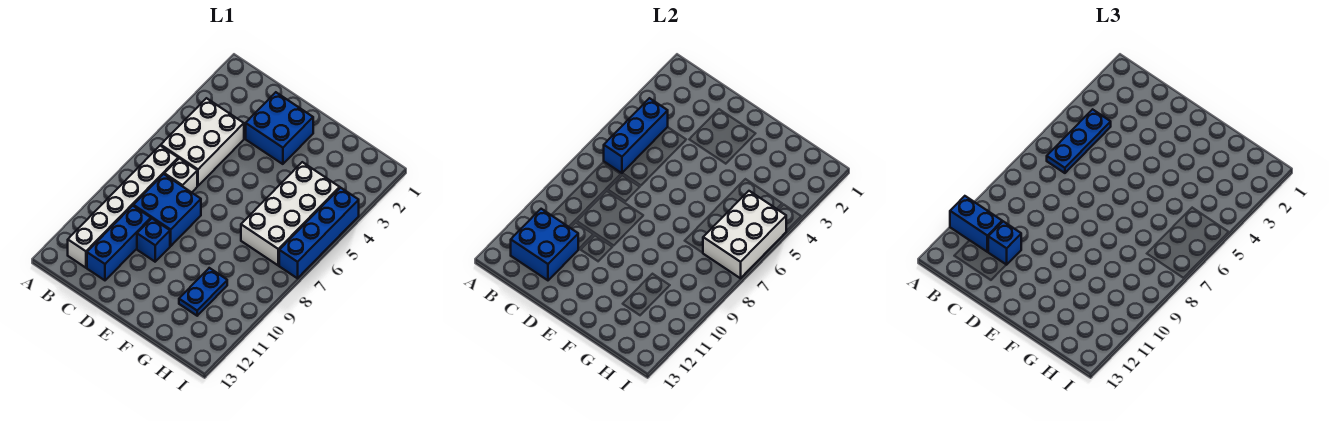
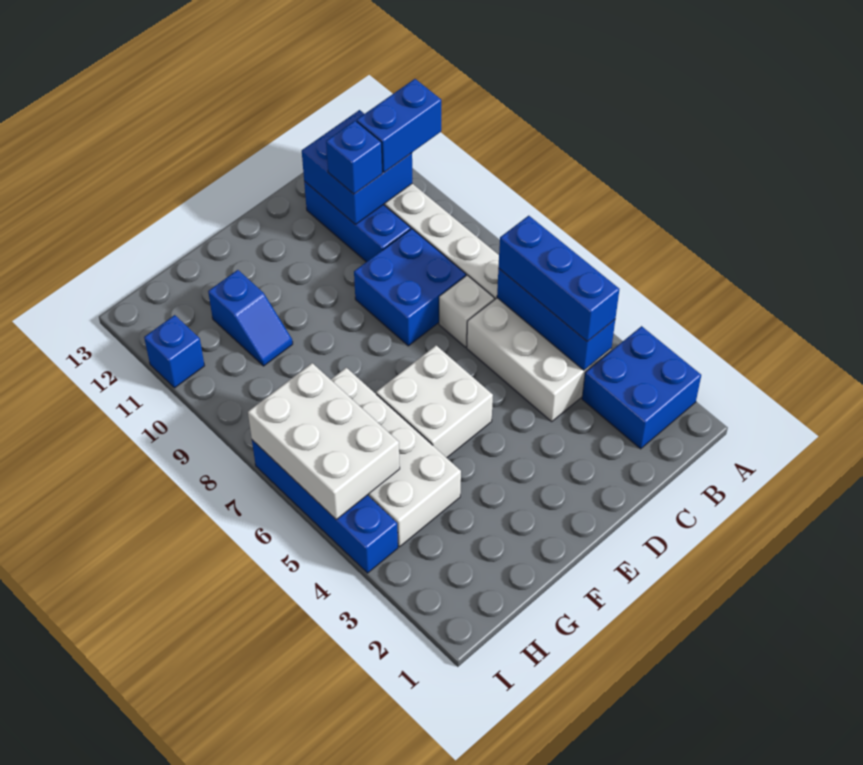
blue 1x3 plate [1047,109,1111,173] -> blue 1x3 brick [498,216,619,342]
blue 2x2 brick [246,92,313,164] -> blue 2x2 brick moved to [582,326,701,449]
blue 1x1 brick [137,219,170,262] -> blue 1x1 brick moved to [144,315,205,388]
none -> white 2x2 brick [376,346,493,458]
blue 1x2 plate [179,268,227,316] -> blue 1x2 slope [208,270,293,366]

